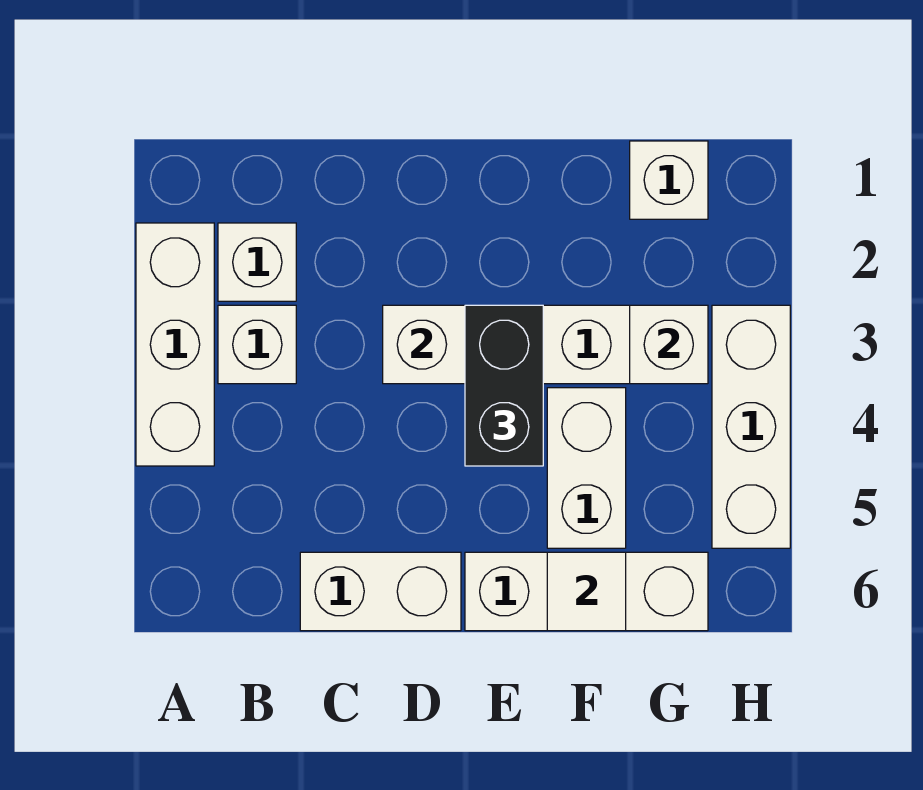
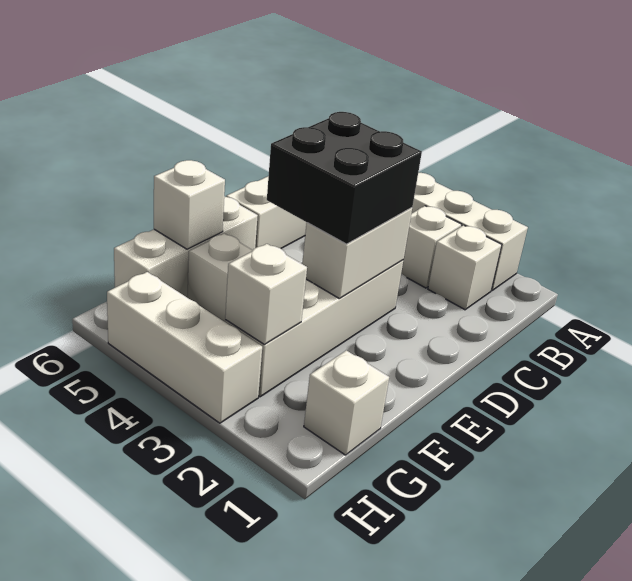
black 1x2 brick [465,305,543,466] -> black 2x2 brick [267,112,422,244]
white 1x1 tile [547,552,626,631] -> white 1x1 brick [154,160,225,249]

